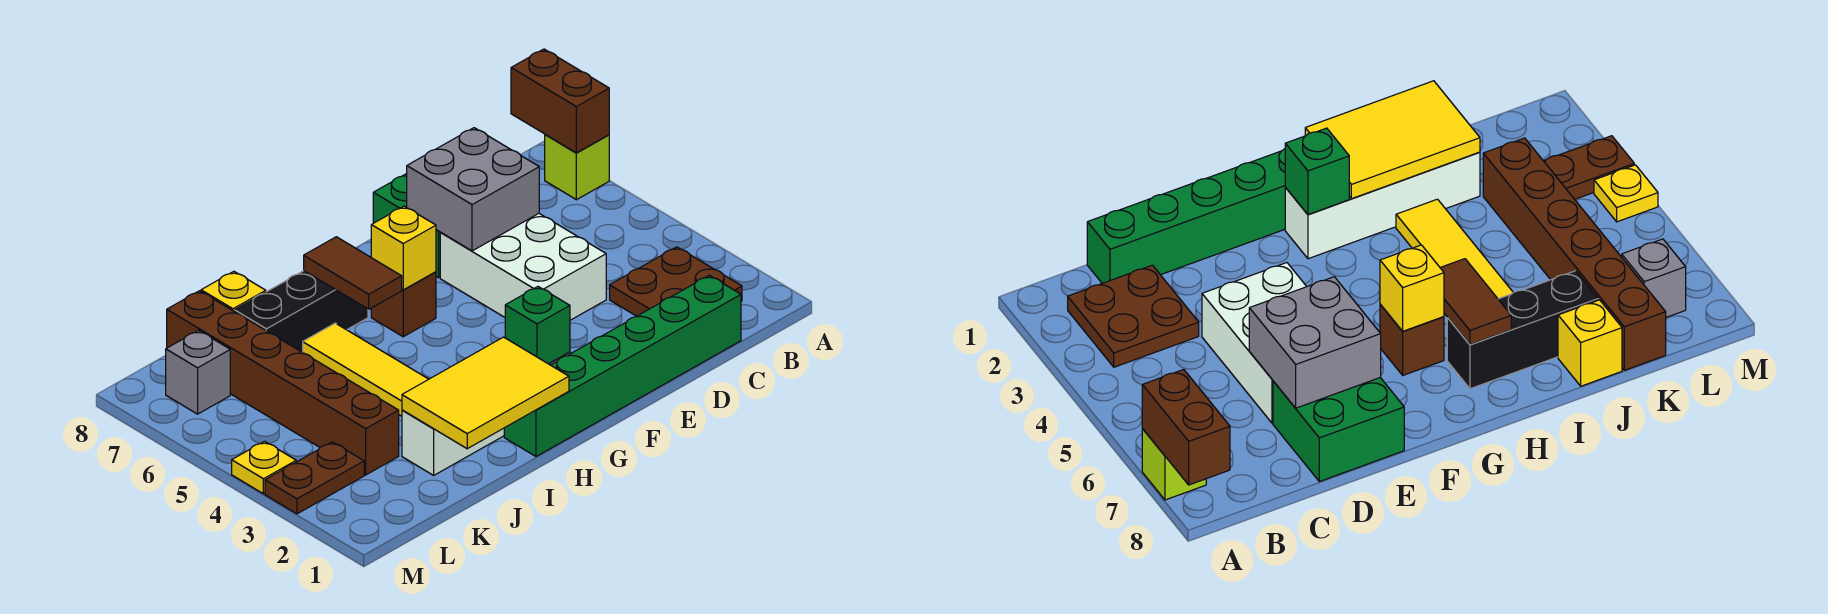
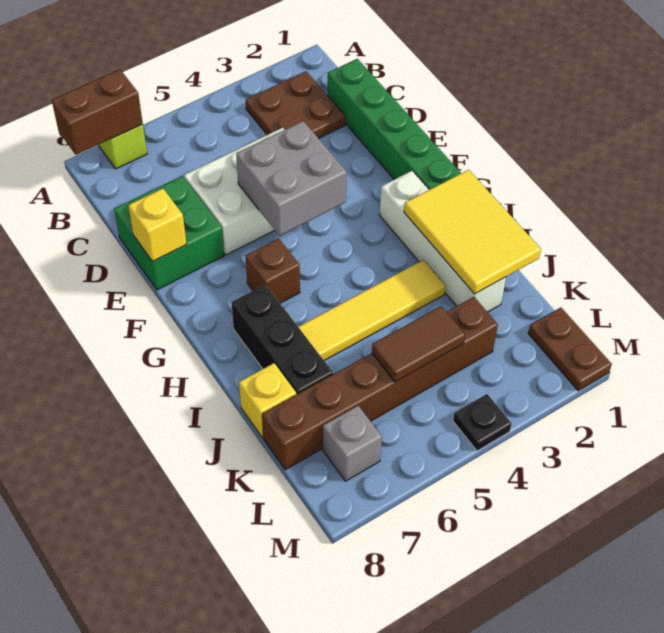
grey 2x2 brick [407,128,539,251] -> grey 2x2 brick moved to [236,121,347,236]
green 1x1 brick [505,287,570,364] -> none
yellow 1x1 brick [371,206,436,290] -> yellow 1x1 brick moved to [128,189,186,262]
brown 1x2 tile [304,237,402,309] -> brown 1x2 tile moved to [372,306,465,382]
brown 1x2 plate [265,442,364,514] -> brown 1x2 plate moved to [528,308,612,391]
yellow 1x1 plate [232,441,296,494] -> black 1x1 plate [453,394,511,451]

